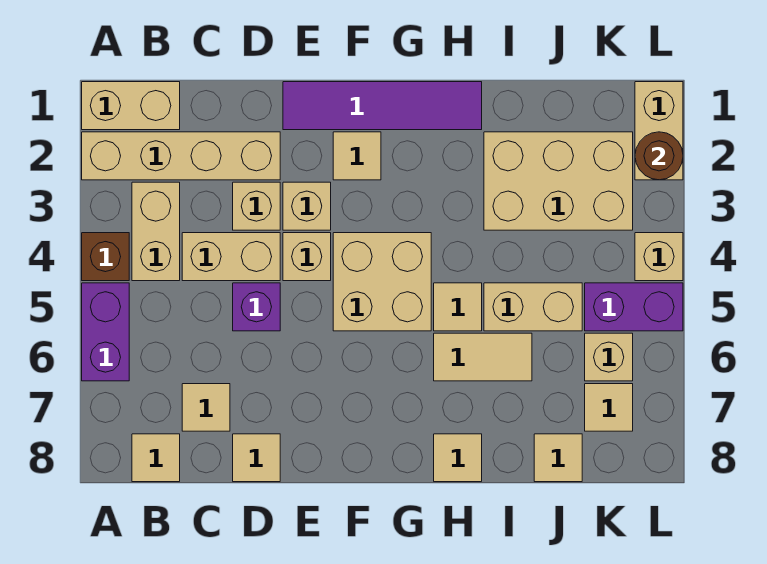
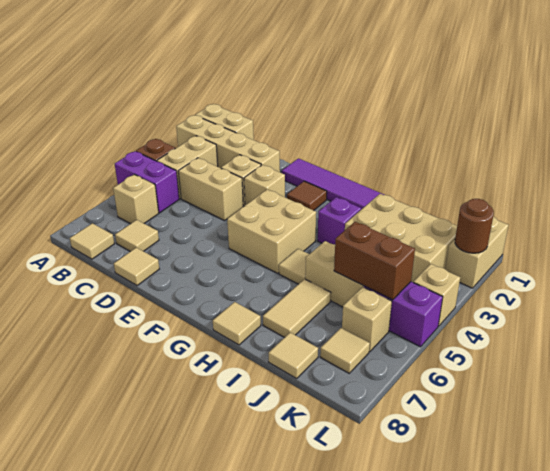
purple 1x2 brick [82,283,129,381] -> purple 1x2 brick turned to [115,151,179,213]
purple 1x1 brick [233,283,280,331] -> purple 1x1 brick moved to [318,197,361,244]
tan 1x1 brick [283,233,331,281] -> tan 1x1 brick moved to [113,175,159,224]
tan 1x1 tile [333,132,381,180] -> brown 1x1 tile [287,181,327,210]
tan 1x2 tile [434,333,532,381] -> tan 1x2 tile turned to [263,279,331,337]
none -> brown 1x2 brick [334,222,415,300]

